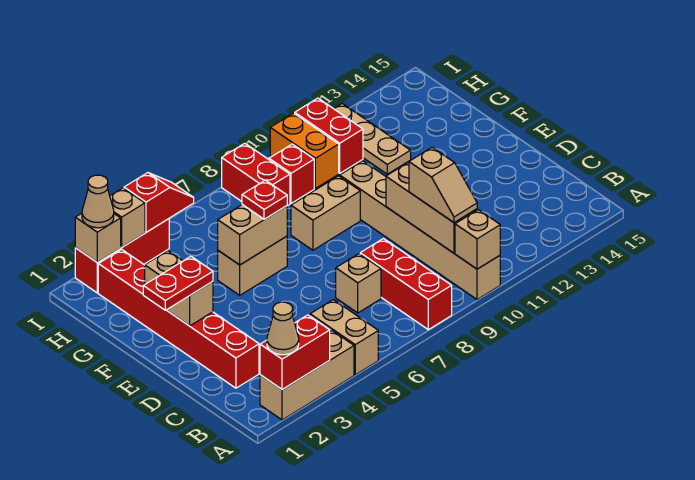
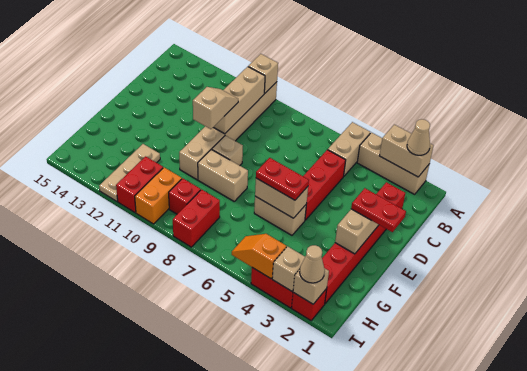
red 1x2 brick [260,315,330,390] -> tan 1x2 brick [379,125,434,177]
red 1x3 brick [360,239,452,330] -> red 1x3 brick moved to [303,150,346,220]
tan 1x2 slope [409,147,477,223] -> tan 1x2 slope moved to [193,87,238,129]
tan 1x1 brick [336,254,381,313] -> tan 1x1 brick moved to [212,136,243,166]
red 1x1 plate [242,180,287,219] -> red 1x2 plate [256,158,309,200]
red 1x2 slope [124,173,194,232] -> orange 1x2 slope [232,234,286,279]

